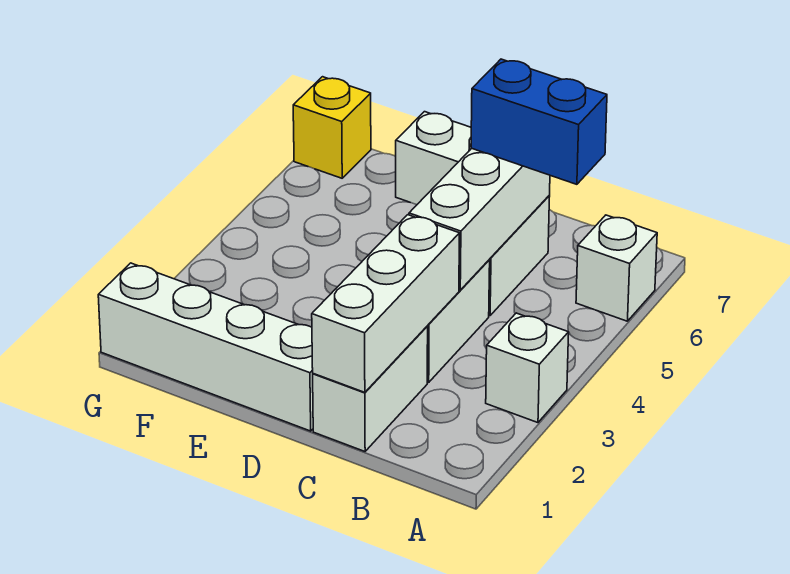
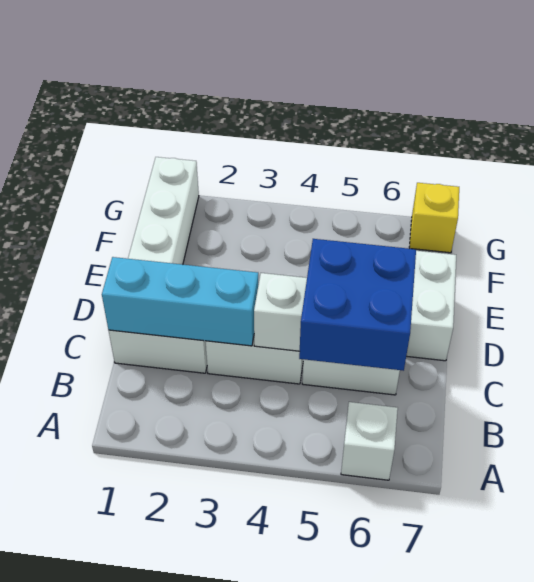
white 1x1 brick [486,313,569,423] -> none
blue 1x2 brick [471,59,607,184] -> blue 2x2 brick [299,239,416,371]
white 1x3 brick [312,215,459,392] -> cyan 1x3 brick [102,257,258,346]

